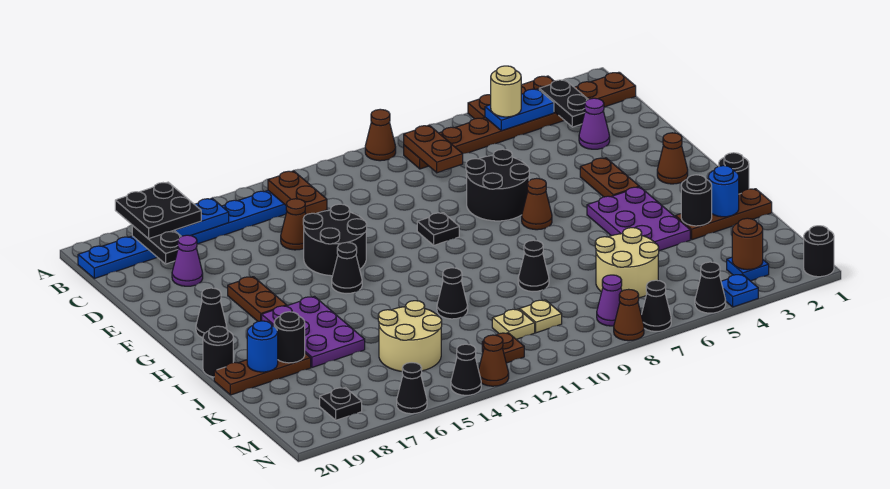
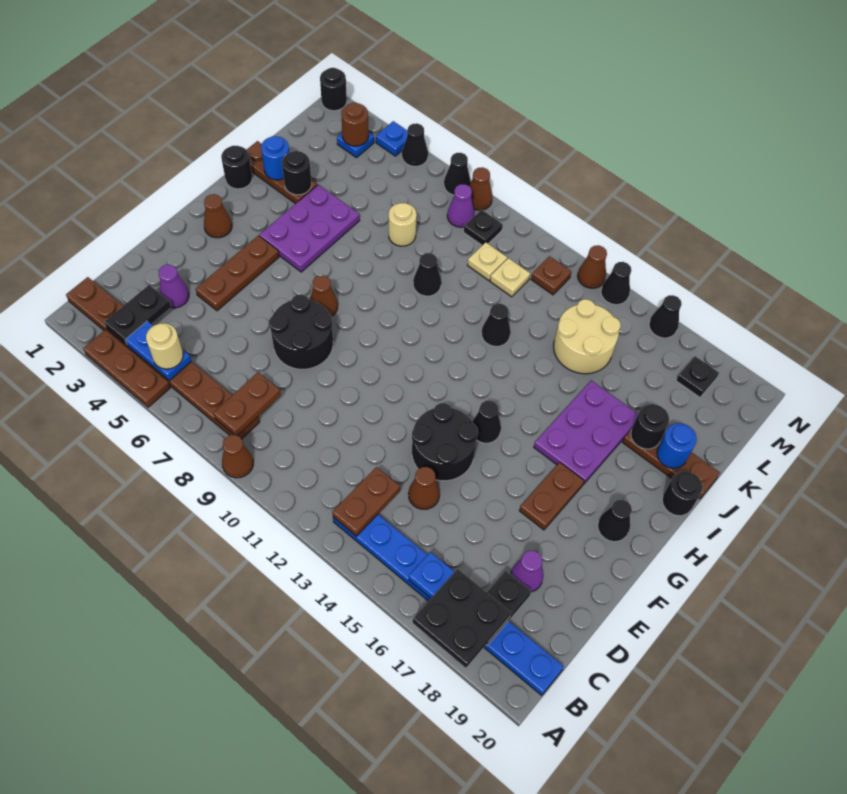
brown 1x2 plate [580,158,639,197] -> brown 1x3 plate [196,236,279,311]
black 1x1 plate [417,213,459,245] -> black 1x1 plate moved to [464,210,503,245]
tan 2x2 round brick [595,228,659,298] -> tan 1x1 round brick [389,203,417,246]

